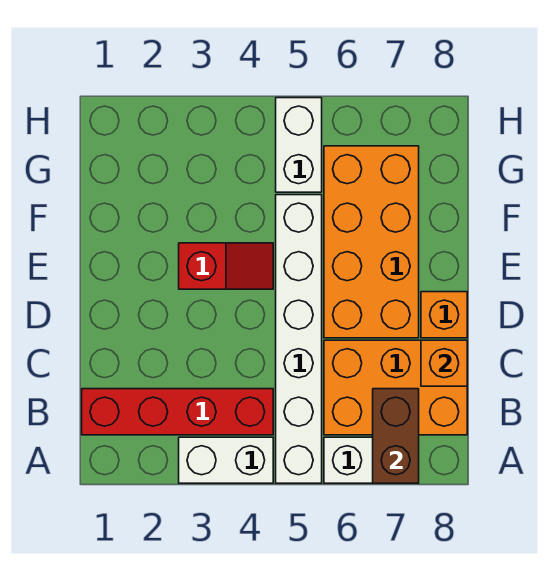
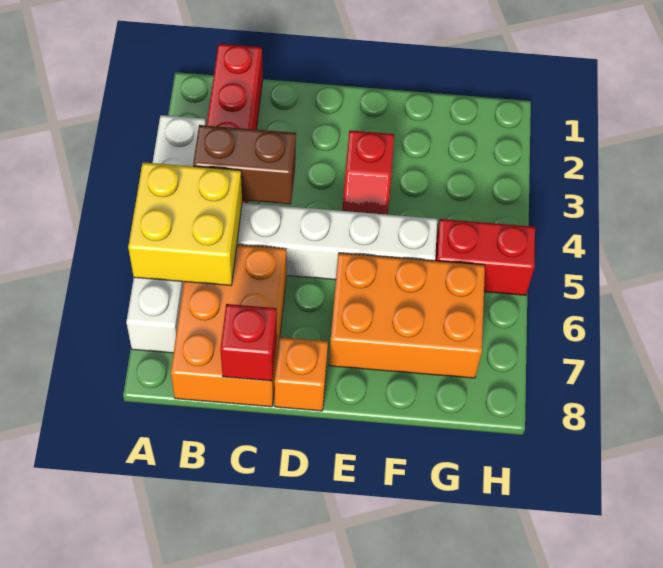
none -> yellow 2x2 brick [128,162,243,286]
brown 1x2 brick [373,389,419,483] -> brown 1x2 brick moved to [193,125,296,204]
orange 1x1 brick [421,340,467,386] -> red 1x1 brick [220,304,277,381]
orange 2x4 brick [324,146,419,338] -> orange 2x3 brick [329,253,485,378]
white 1x2 brick [276,98,322,192] -> red 1x2 brick [435,219,535,295]

